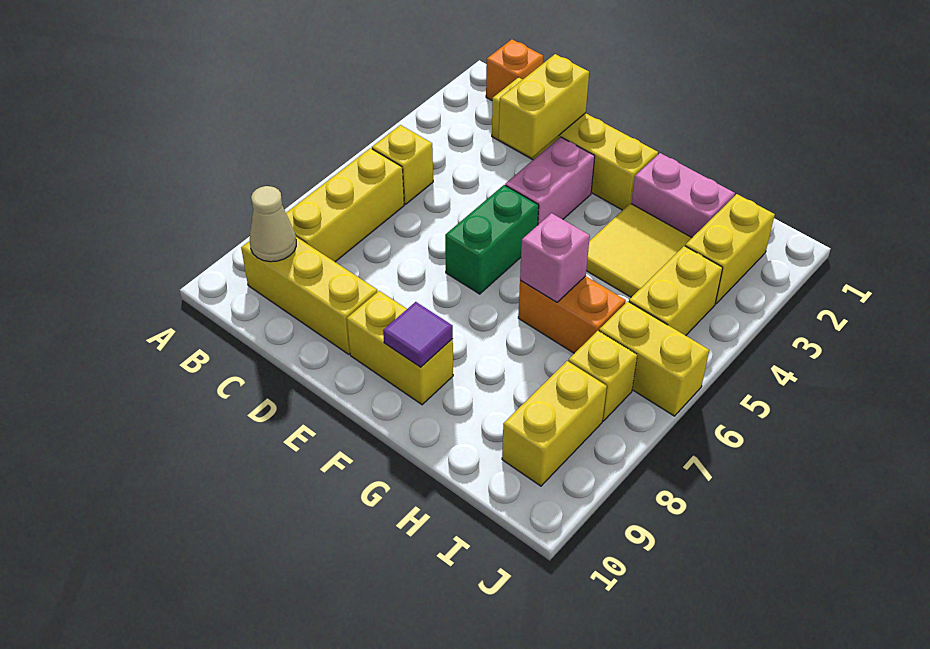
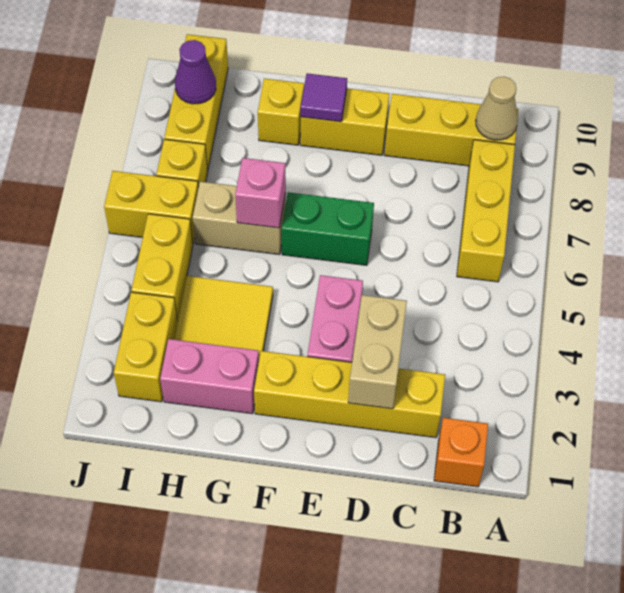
yellow 1x1 brick [372,125,433,204] -> yellow 1x1 brick moved to [258,79,304,145]
yellow 1x2 brick [499,54,589,158] -> tan 1x2 brick [348,295,407,409]
green 1x2 brick [445,185,539,294] -> green 1x2 brick turned to [282,192,374,265]
orange 1x2 brick [518,276,626,353] -> tan 1x2 brick [193,182,286,255]
yellow 1x2 brick [502,361,607,486] -> yellow 1x3 brick [164,34,228,171]
none -> purple 1x1 cone [175,40,216,104]

